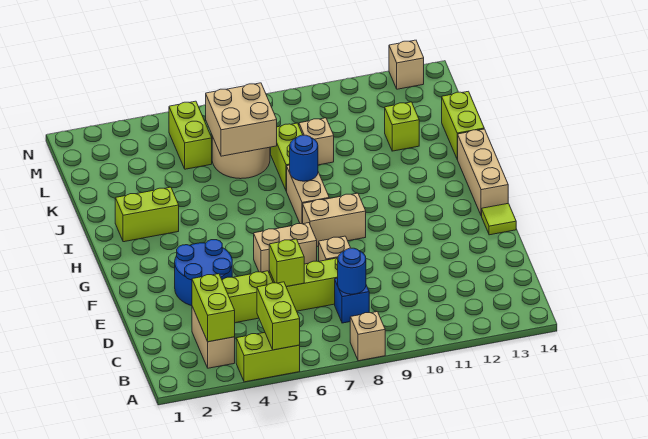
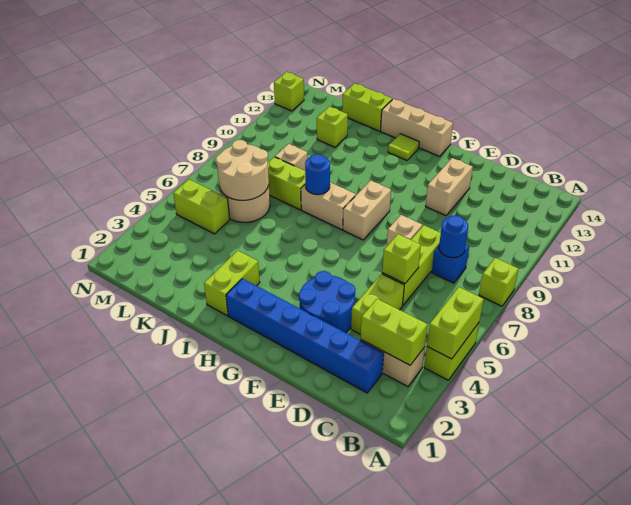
lime 1x2 brick [257,282,300,350] -> lime 1x2 brick turned to [427,287,484,359]
tan 1x1 brick [350,312,385,361] -> lime 1x1 brick [479,258,518,306]
none -> blue 1x6 brick [226,279,384,393]
tan 1x2 brick [254,223,317,272] -> tan 1x2 brick moved to [426,158,473,216]
lime 1x1 tile [482,203,516,235] -> lime 1x1 tile moved to [388,134,419,160]
tan 2x2 brick [206,83,277,156] -> tan 2x2 round brick [216,140,269,200]
tan 1x1 brick [389,40,424,89] -> lime 1x1 brick [274,72,304,111]

